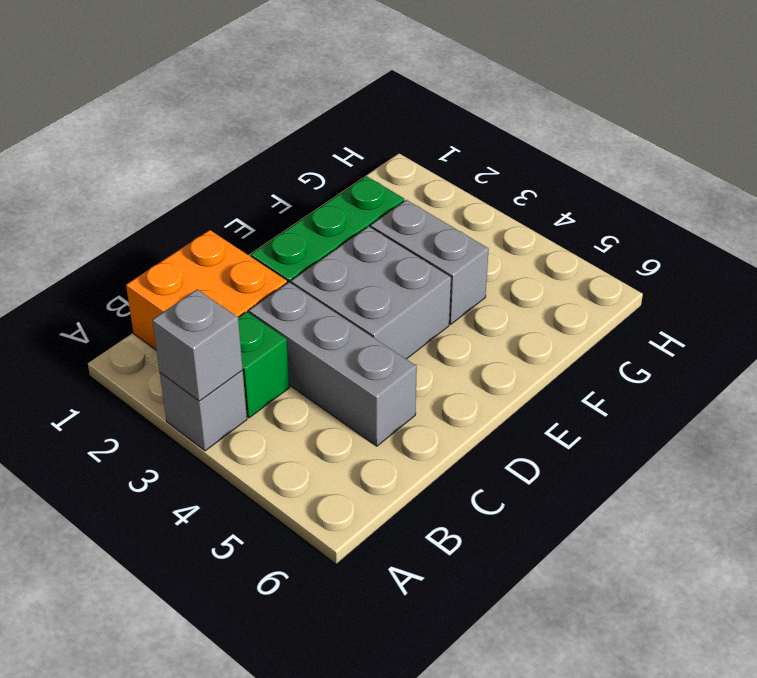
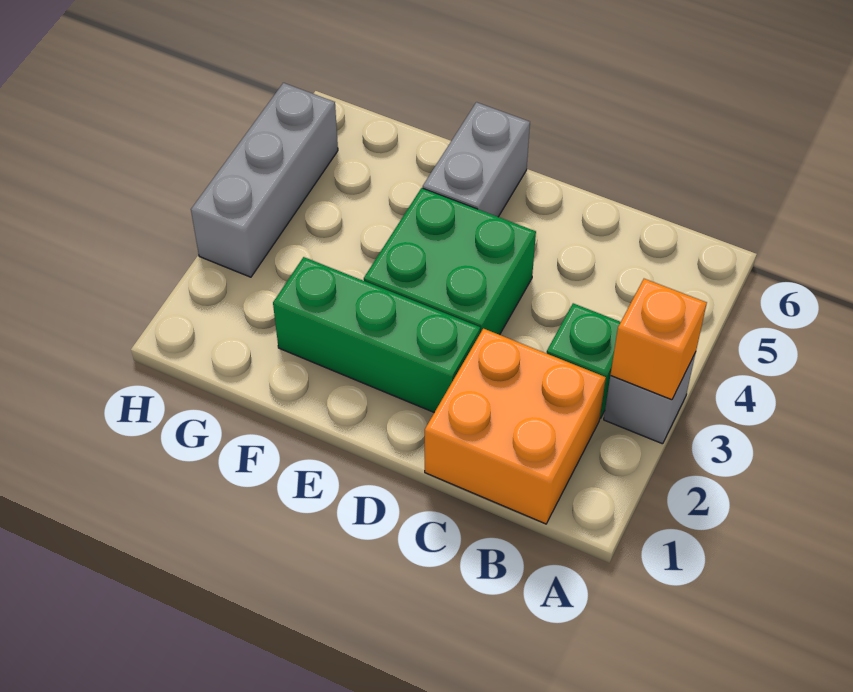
grey 1x1 brick [152,289,243,401] -> orange 1x1 brick [611,279,707,400]
grey 1x3 brick [249,282,417,446] -> grey 1x3 brick moved to [191,83,338,277]
grey 2x2 brick [291,226,451,359] -> green 2x2 brick [364,188,536,335]
grey 1x2 brick [371,200,489,324] -> grey 1x2 brick moved to [423,102,530,217]

